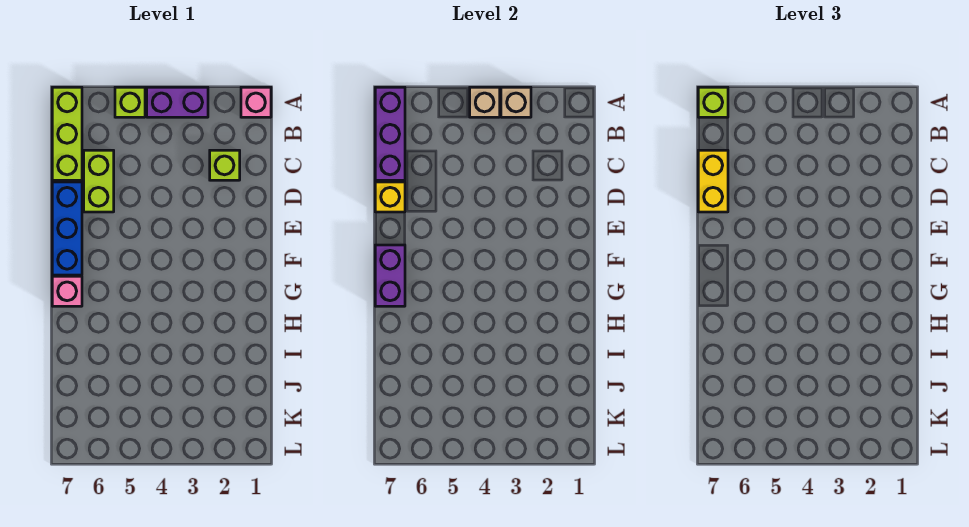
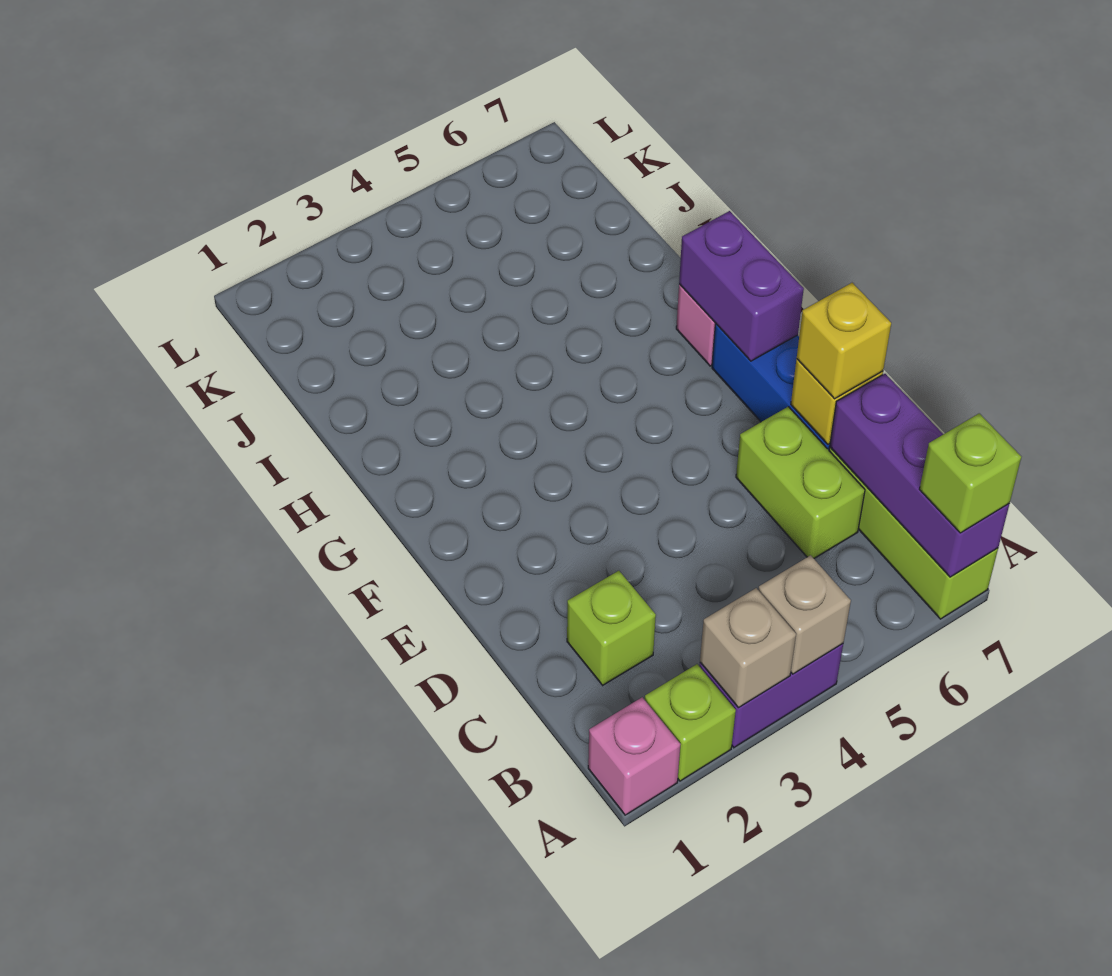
lime 1x1 brick [115,87,145,117] -> lime 1x1 brick moved to [645,664,736,781]
yellow 1x2 brick [698,150,728,212] -> yellow 1x1 brick [797,283,891,399]

